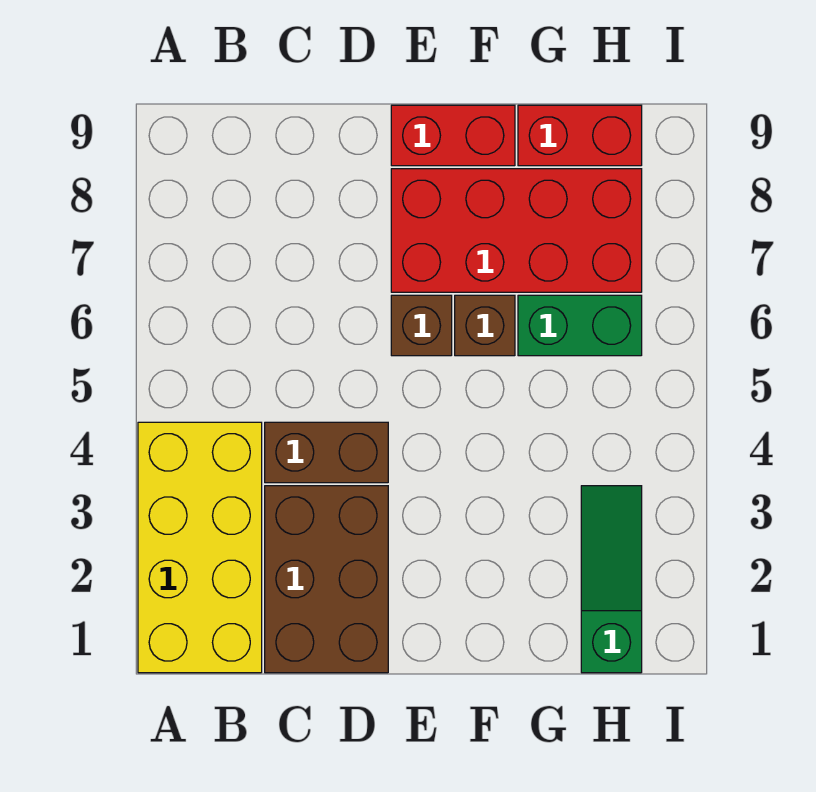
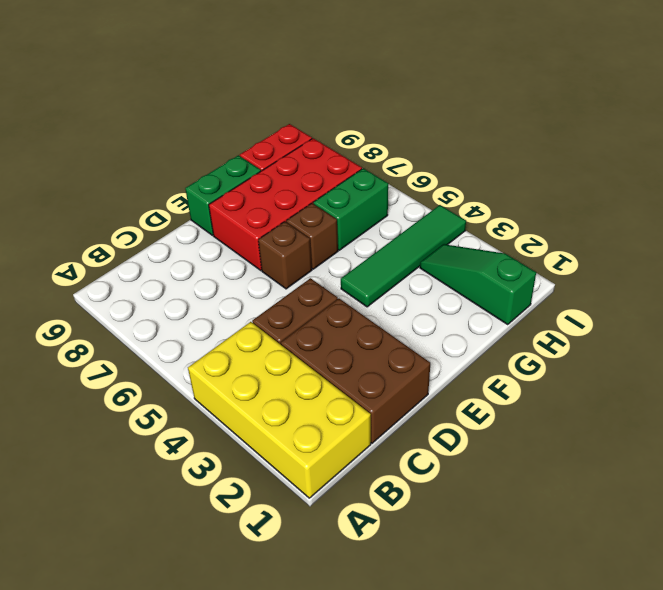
red 1x2 brick [391,105,515,166] -> green 1x2 brick [185,155,261,235]
none -> green 1x4 tile [341,205,466,307]

